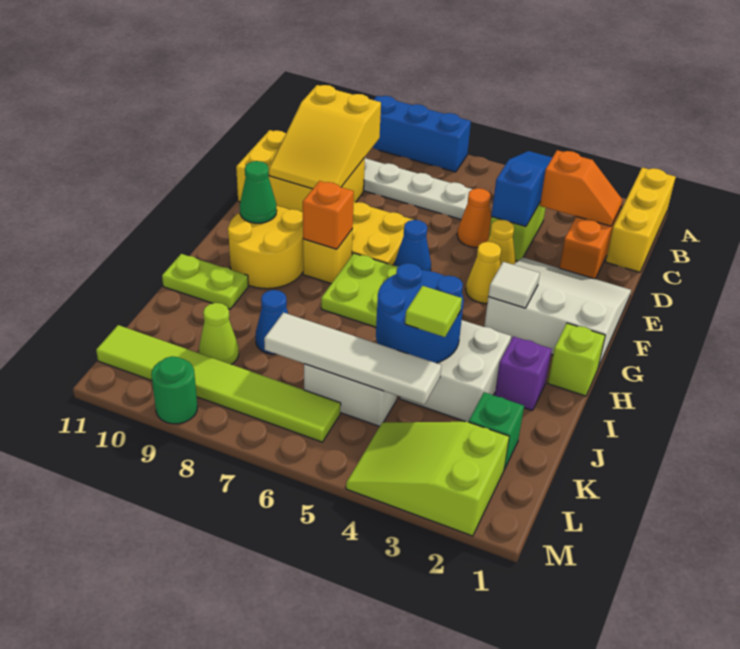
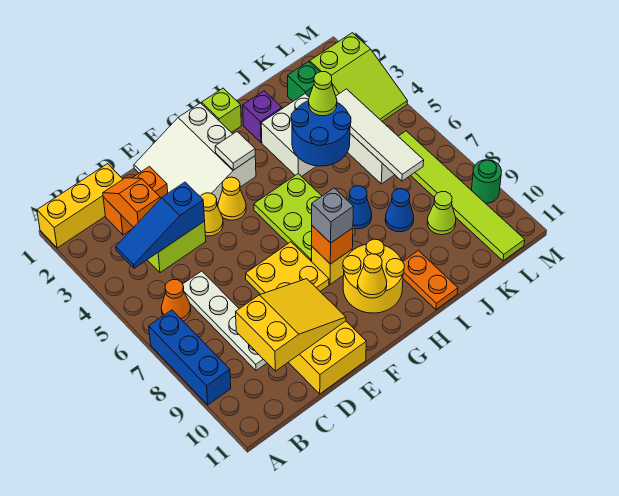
orange 1x1 cone [457,188,491,247] -> orange 1x1 cone moved to [161,280,191,321]
blue 1x1 cone [395,220,431,271] -> blue 1x1 cone moved to [348,186,372,229]
none -> grey 1x1 brick [312,188,354,243]
green 1x1 cone [240,161,277,223] -> yellow 1x1 cone [357,254,387,298]
lime 1x2 plate [162,254,248,309] -> orange 1x2 plate [403,251,458,310]
lime 1x1 tile [405,286,462,337] -> lime 1x1 cone [309,72,337,116]

